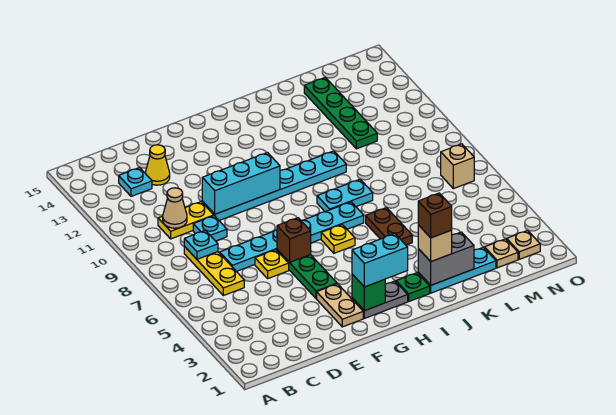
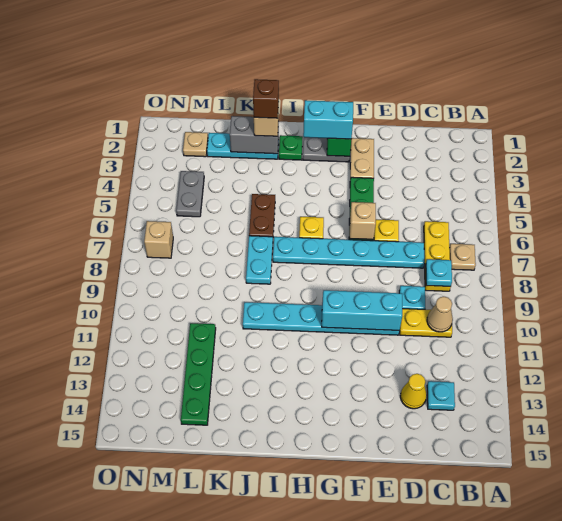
brown 1x1 brick [277,218,311,262] -> tan 1x1 brick [350,202,376,239]
cyan 1x2 plate [317,179,373,212] -> cyan 1x2 plate turned to [246,236,273,284]
none -> grey 1x2 plate [176,171,204,217]
tan 1x1 plate [507,231,540,259] -> tan 1x1 plate moved to [449,244,476,270]

